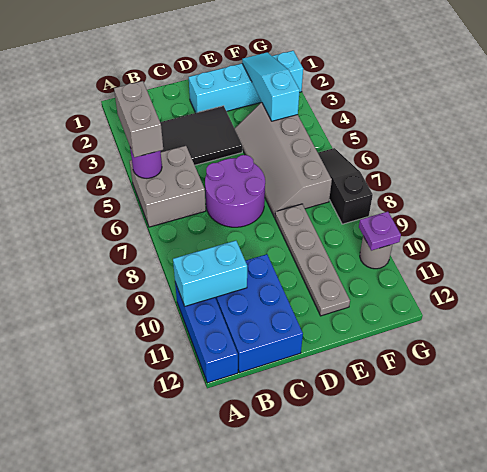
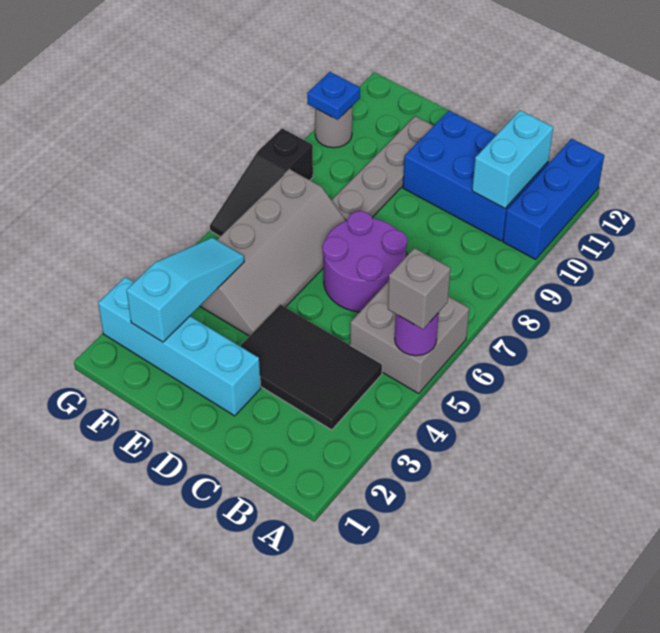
grey 1x2 brick [114,81,163,157] -> grey 1x1 brick [388,248,451,329]
cyan 1x2 brick [173,241,247,306] -> cyan 1x2 brick turned to [472,110,553,208]
blue 2x3 brick [215,254,303,373] -> blue 2x3 brick turned to [403,111,548,241]
cyan 1x3 slope [242,52,300,121] -> cyan 1x3 slope turned to [126,238,244,342]
purple 1x1 plate [359,212,401,250] -> blue 1x1 plate [307,72,360,120]

